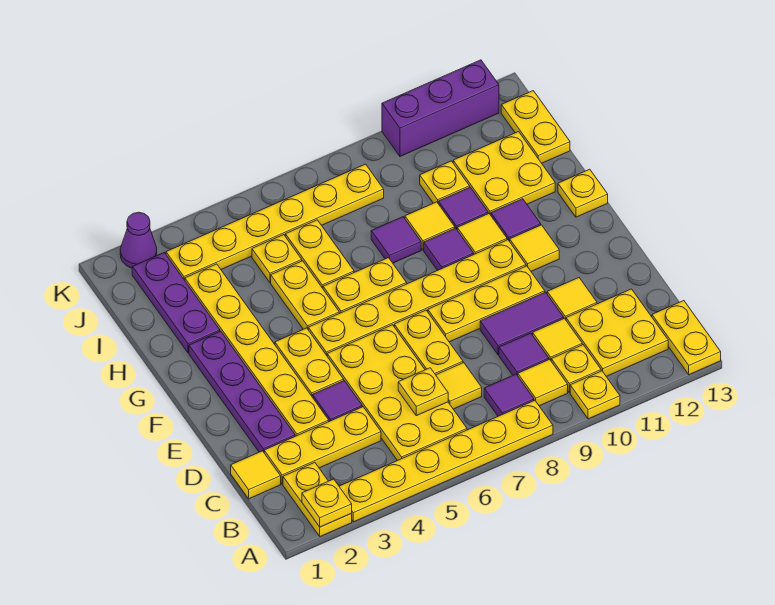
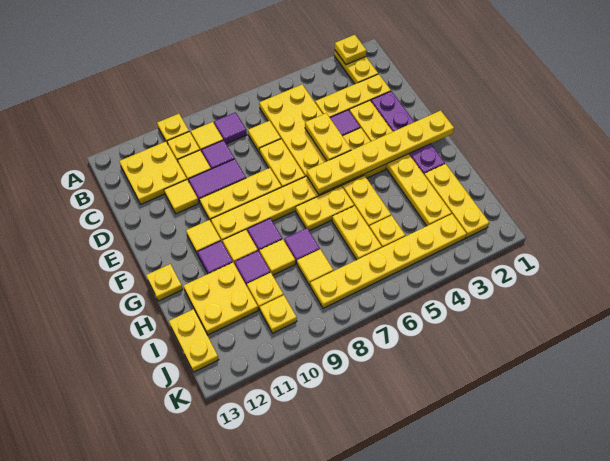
yellow 1x6 plate [339,400,553,522] -> yellow 1x6 plate moved to [307,111,454,194]
yellow 1x2 plate [652,301,721,375] -> yellow 1x2 plate moved to [305,113,351,161]
yellow 1x1 tile [231,451,281,499] -> yellow 1x1 tile moved to [297,249,333,285]
yellow 1x1 plate [398,368,448,416] -> yellow 1x1 plate moved to [260,295,297,333]
purple 1x3 plate [132,253,220,353] -> yellow 1x3 plate [424,164,489,238]
purple 1x1 cone [120,212,157,268] -> none
purple 1x3 brick [382,60,499,156] -> none

